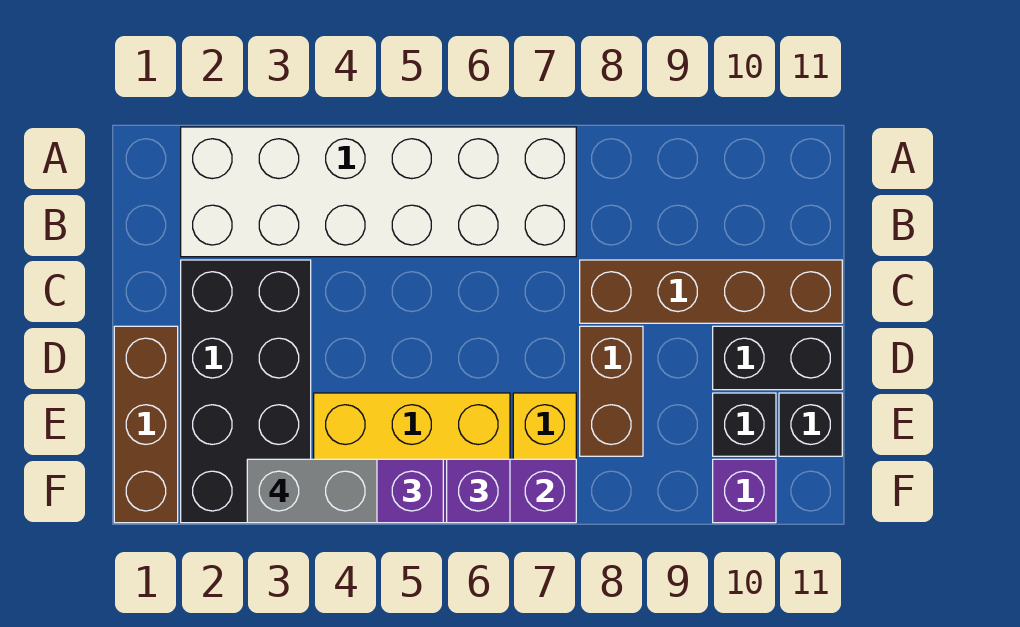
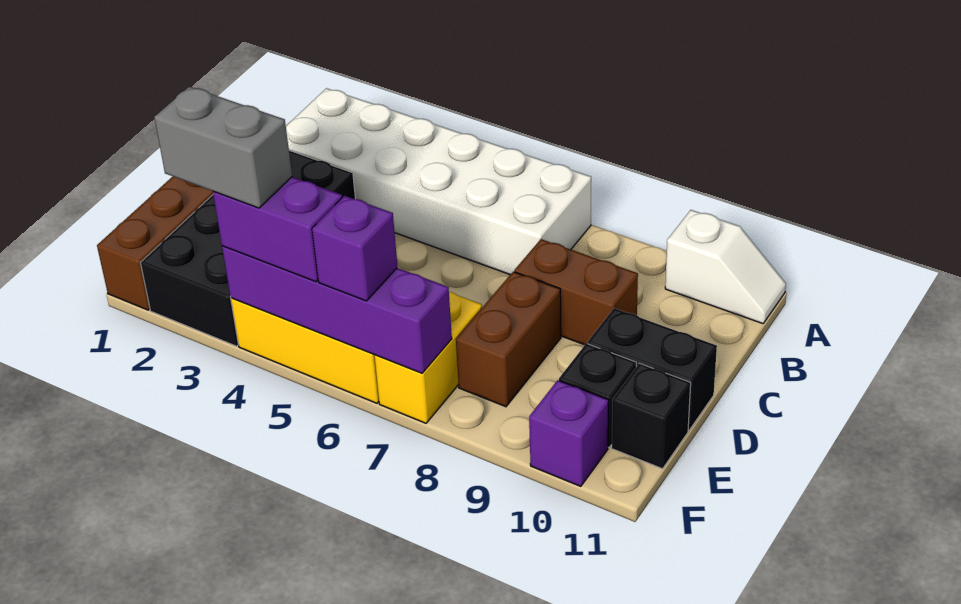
none -> white 1x2 slope [665,210,786,324]
brown 1x4 brick [580,260,842,323] -> brown 1x2 brick [514,239,638,345]

